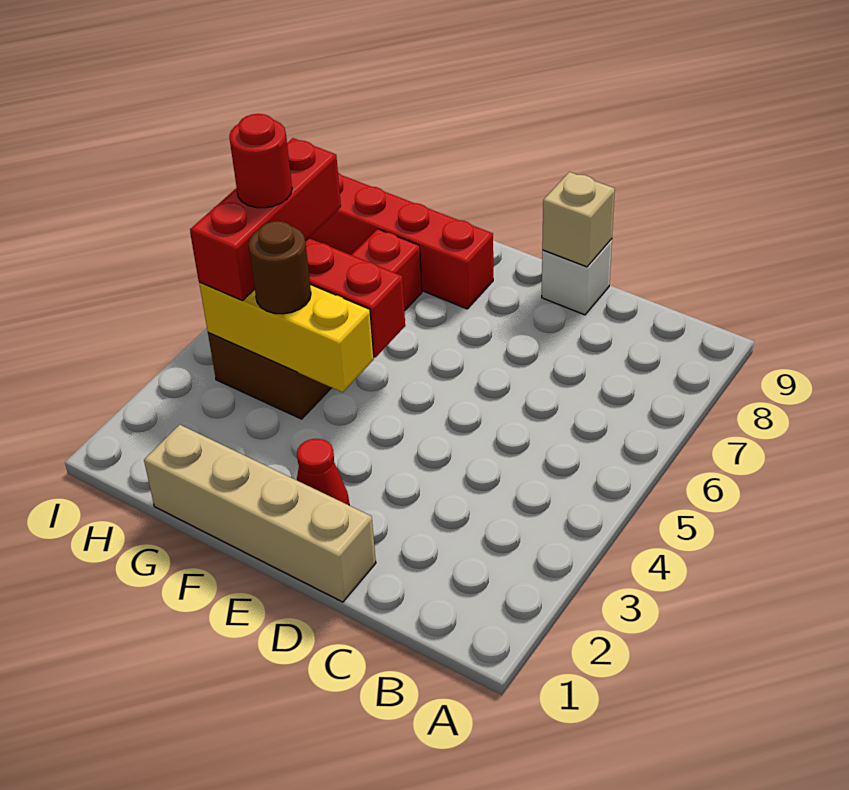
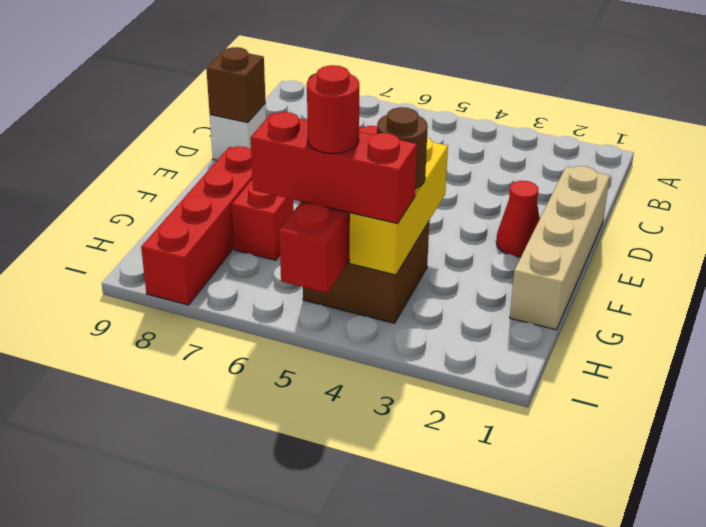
tan 1x1 brick [542,172,615,267] -> brown 1x1 brick [206,47,266,123]

